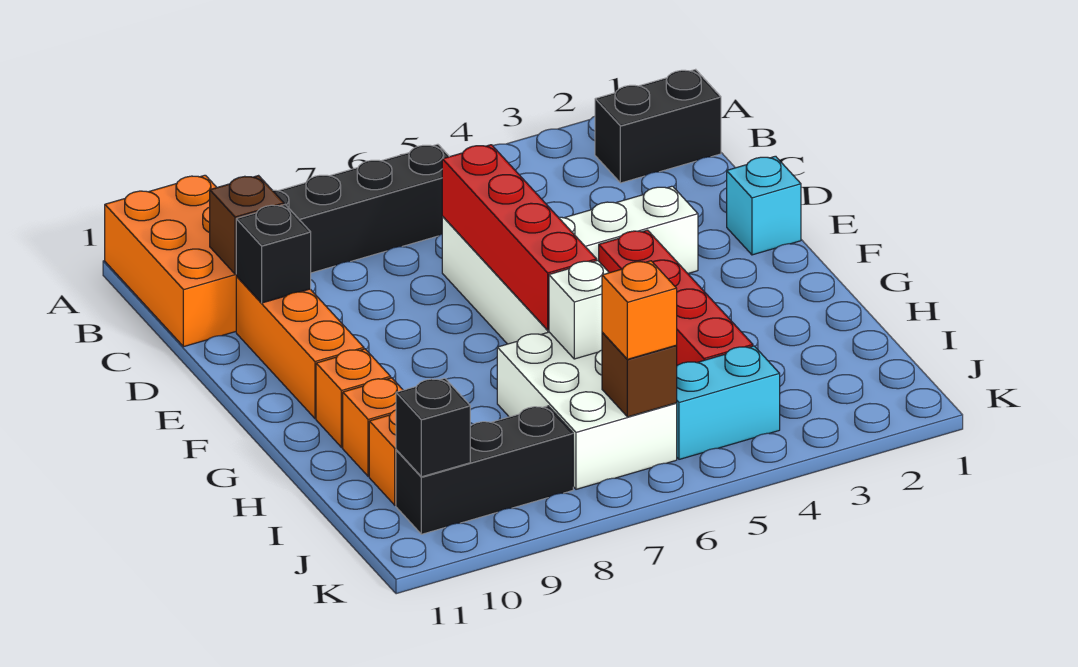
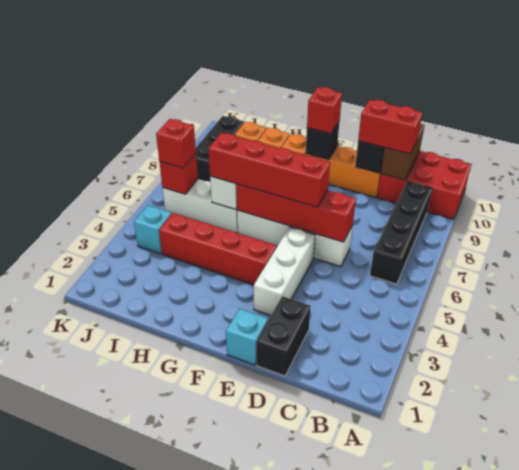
orange 2x3 brick [105,175,236,347] -> red 2x3 brick [377,151,472,219]
black 1x2 brick [595,69,721,183] -> black 1x2 brick moved to [256,296,311,376]
brown 1x1 brick [210,176,284,274] -> brown 1x2 brick [381,124,425,180]
none -> red 1x2 brick [358,100,422,154]
none -> red 1x4 brick [208,133,330,207]
none -> red 1x1 brick [307,87,342,134]
white 2x3 brick [497,332,677,489] -> white 1x3 brick [163,179,238,233]
cyan 1x2 brick [677,346,780,459] -> cyan 1x1 brick [134,205,172,254]
brown 1x1 brick [602,332,677,417] -> red 1x1 brick [159,153,198,194]
orange 1x1 brick [602,261,677,359] -> red 1x1 brick [156,119,196,168]
black 1x1 brick [396,378,470,477] -> black 1x1 brick moved to [306,121,340,160]

